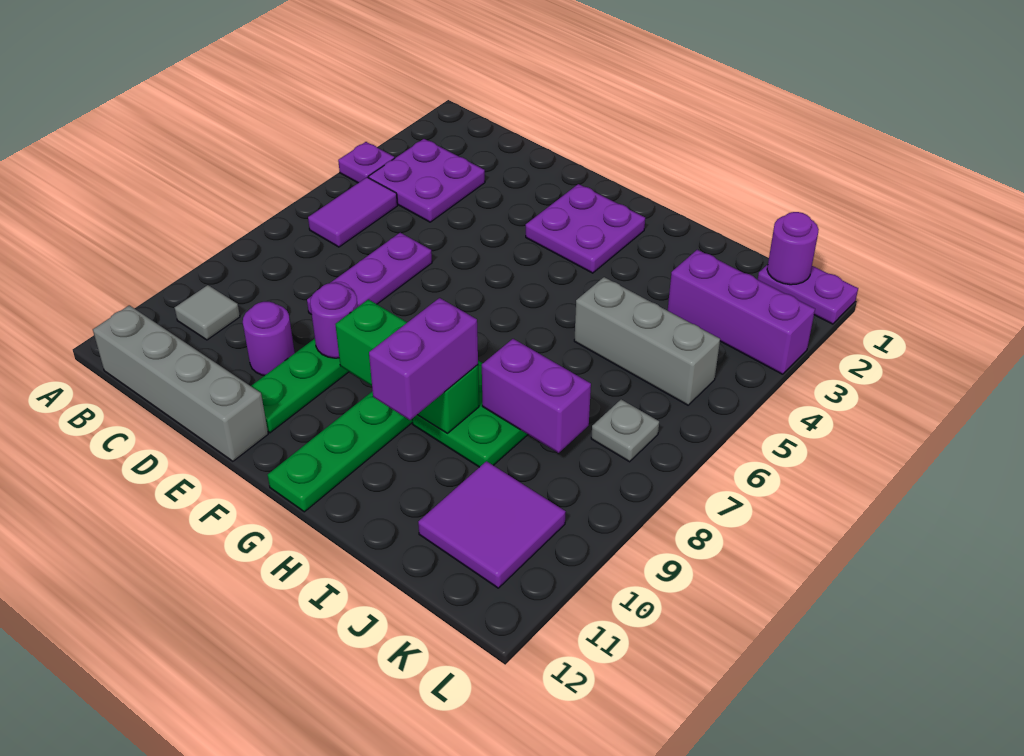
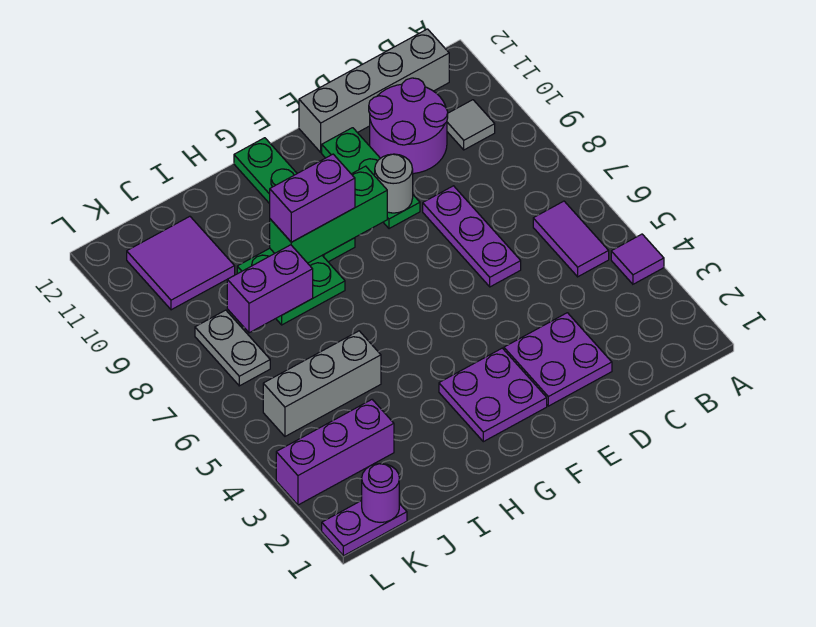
purple 1x1 plate [338,142,395,183] -> purple 1x1 tile [611,234,664,284]
purple 2x2 plate [368,139,485,222] -> purple 2x2 plate moved to [504,313,612,406]
purple 1x1 round brick [243,302,295,376] -> purple 2x2 round brick [369,78,448,174]
purple 1x1 round brick [310,283,358,358] -> grey 1x1 round brick [375,154,413,213]
purple 1x2 brick [369,298,478,420] -> purple 1x2 brick turned to [270,154,355,242]
grey 1x1 plate [591,400,659,462] -> grey 1x2 plate [195,310,270,386]

